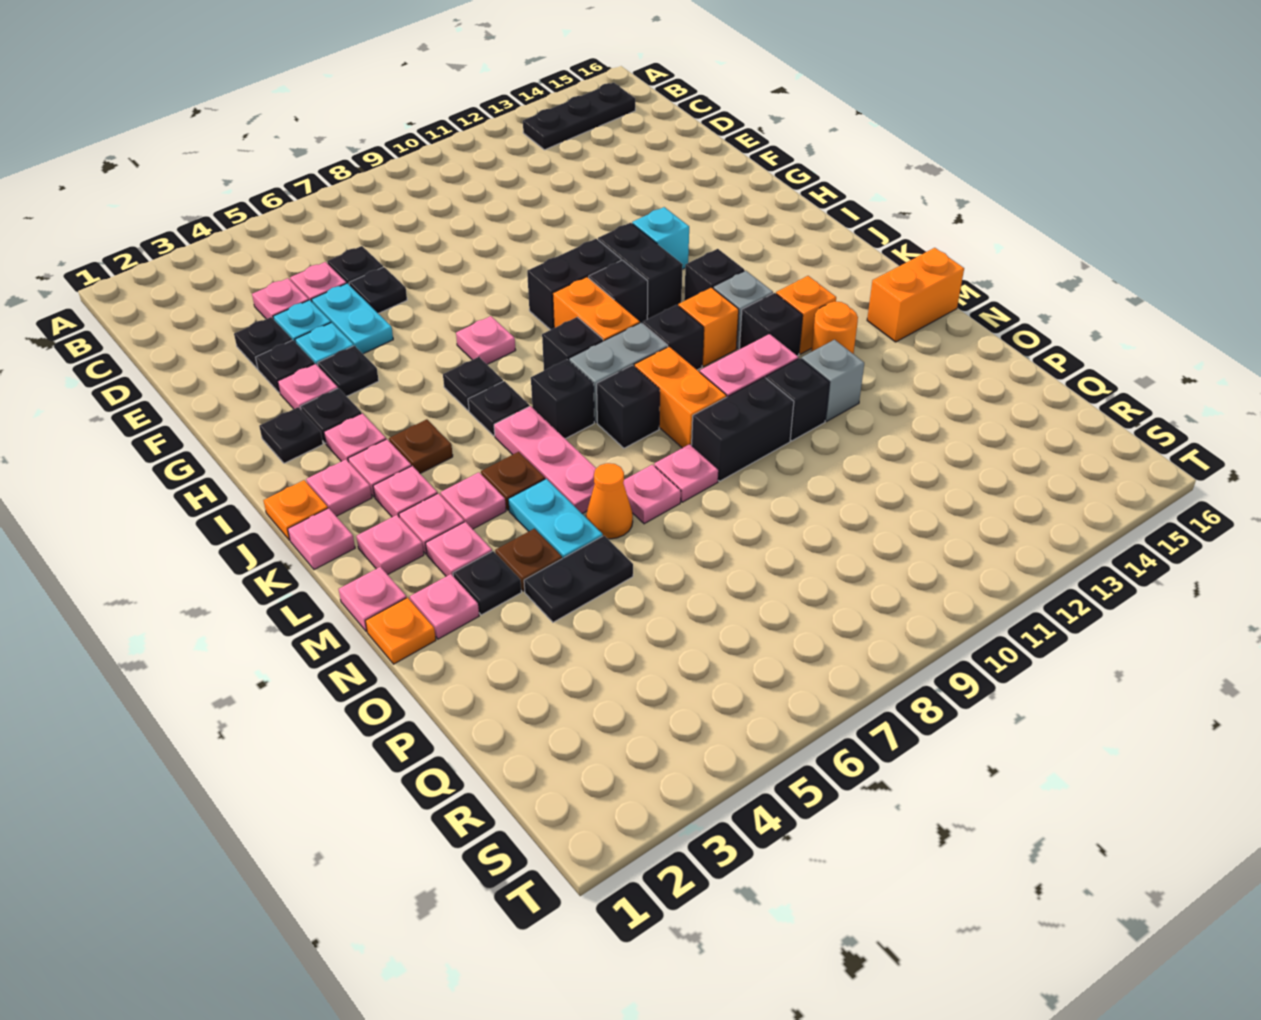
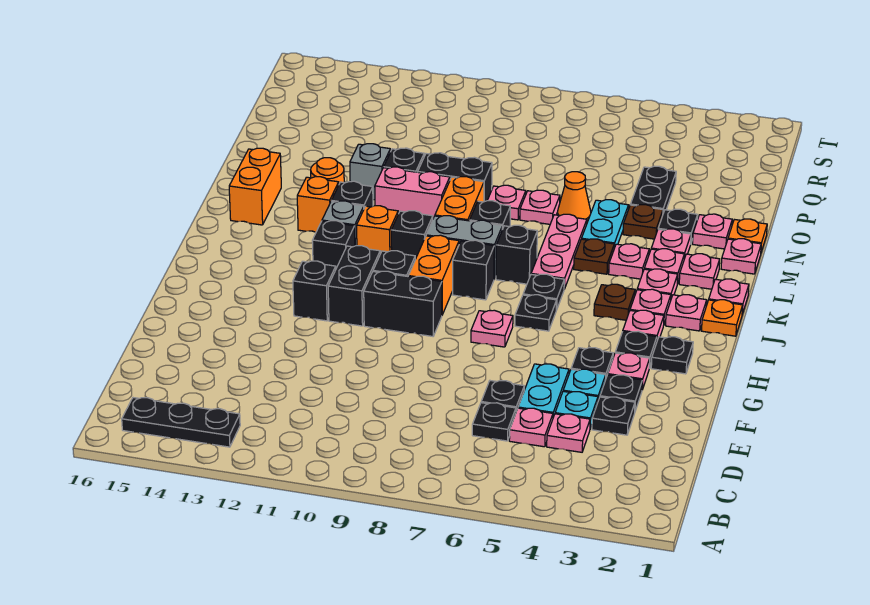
cyan 1x1 brick [632,207,689,269] -> black 1x1 brick [293,261,336,321]
orange 1x2 brick [867,248,964,342] -> orange 1x2 brick turned to [229,148,281,225]
black 1x2 plate [524,536,633,622] -> black 1x2 plate turned to [631,166,676,213]

